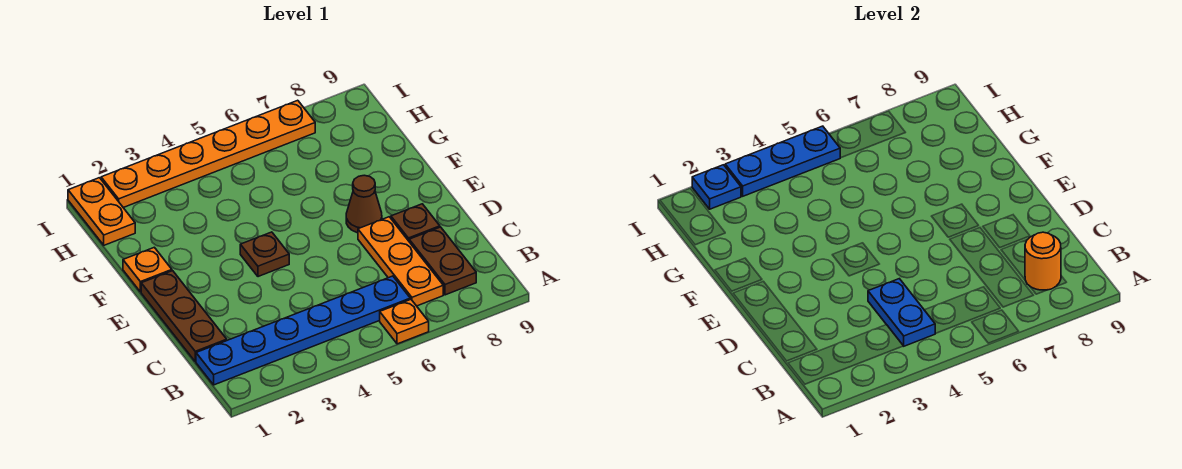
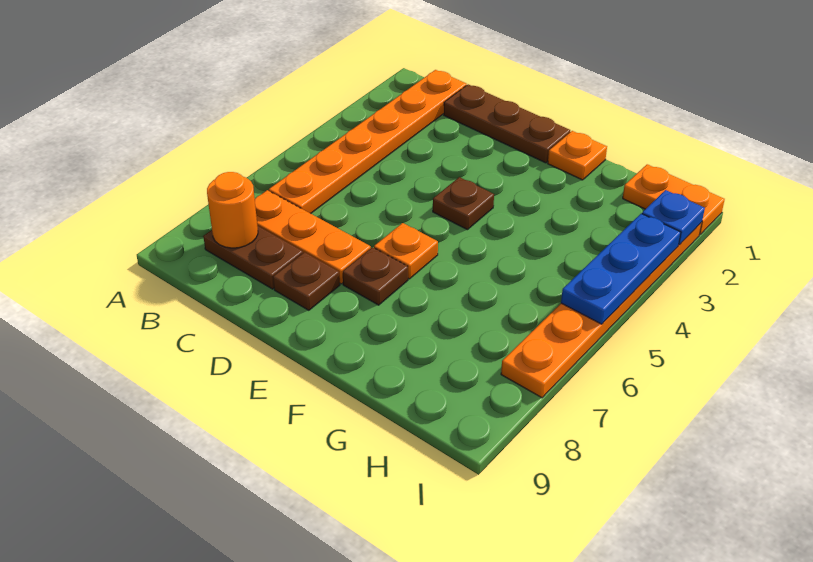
orange 1x1 plate [380,299,429,344] -> orange 1x1 plate moved to [374,223,438,279]
blue 1x6 plate [196,276,410,385] -> orange 1x6 plate [269,70,467,214]
blue 1x2 plate [868,279,936,346] -> none
brown 1x1 cone [346,175,382,233] -> brown 1x1 plate [343,247,408,305]

